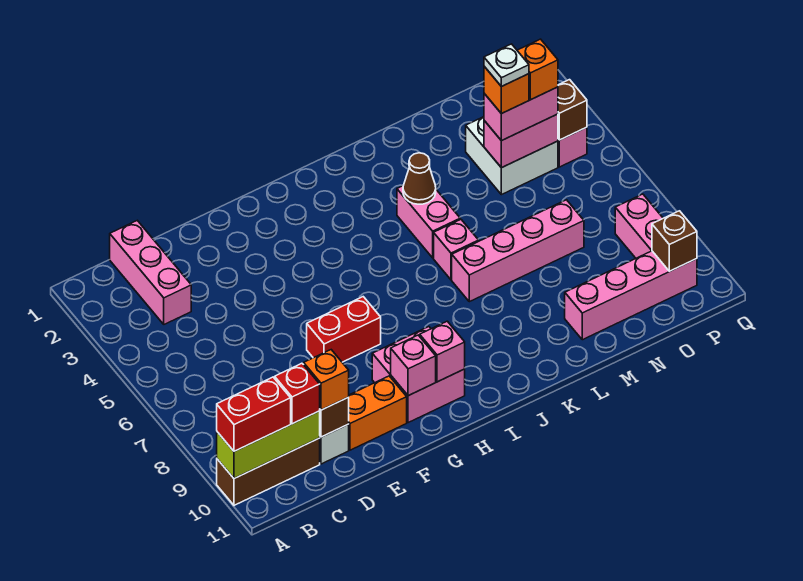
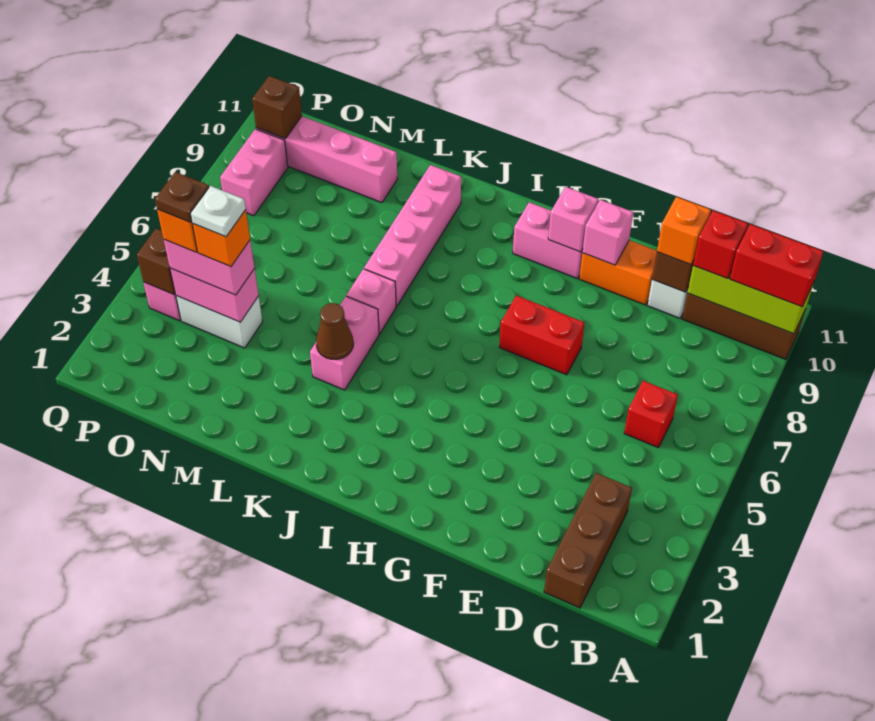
pink 1x3 brick [110,221,191,324] -> brown 1x3 brick [544,473,632,608]
none -> red 1x1 brick [624,381,678,448]
pink 2x2 brick [372,327,465,423] -> pink 1x2 brick [513,202,583,279]
pink 1x1 brick [420,321,465,382] -> pink 1x1 brick moved to [582,200,633,265]
pink 1x4 brick [452,200,584,302] -> pink 1x4 brick turned to [364,165,461,306]
white 2x2 brick [466,117,558,195] -> white 1x2 brick [176,296,262,348]
none -> brown 1x1 plate [155,172,209,222]

